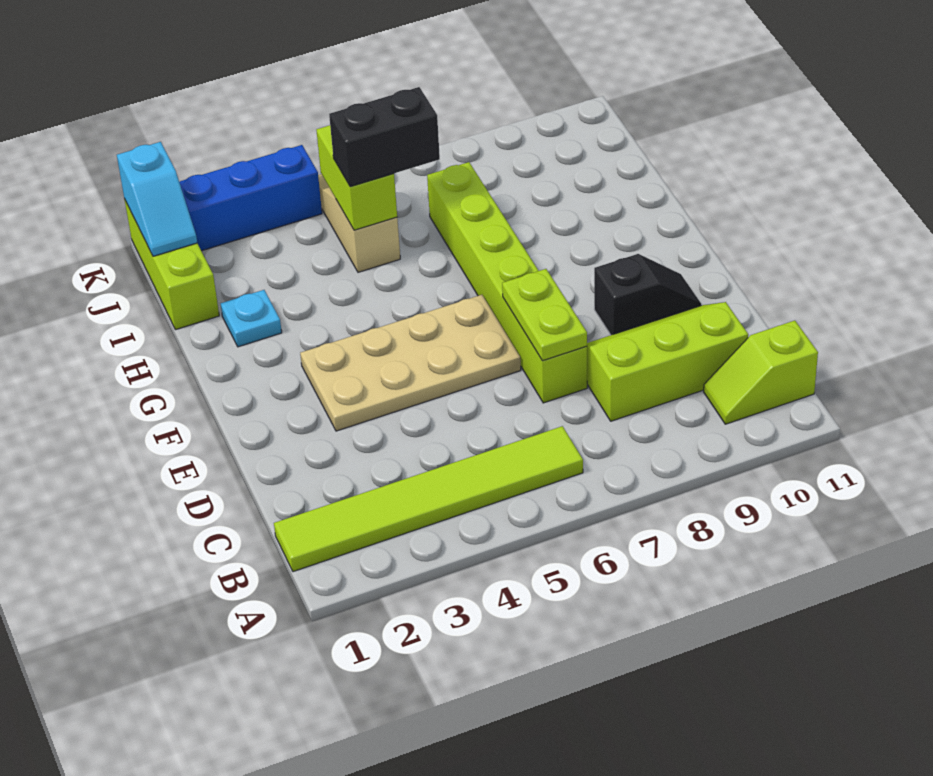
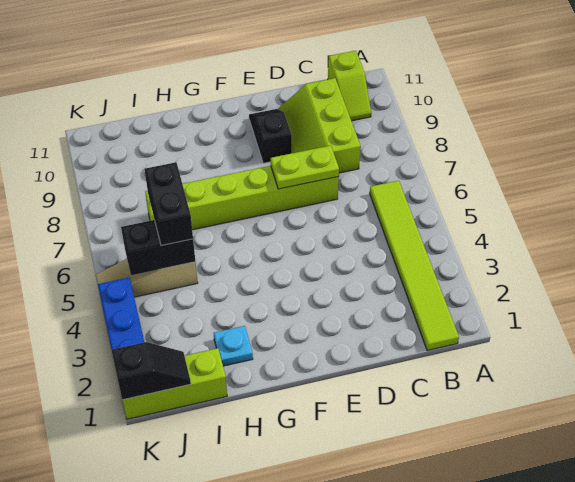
tan 2x4 plate [300,295,521,431] -> none
lime 1x2 brick [316,125,397,230] -> black 1x2 brick [121,220,195,275]
cyan 1x2 slope [117,142,197,256] -> black 1x2 slope [112,342,191,400]

